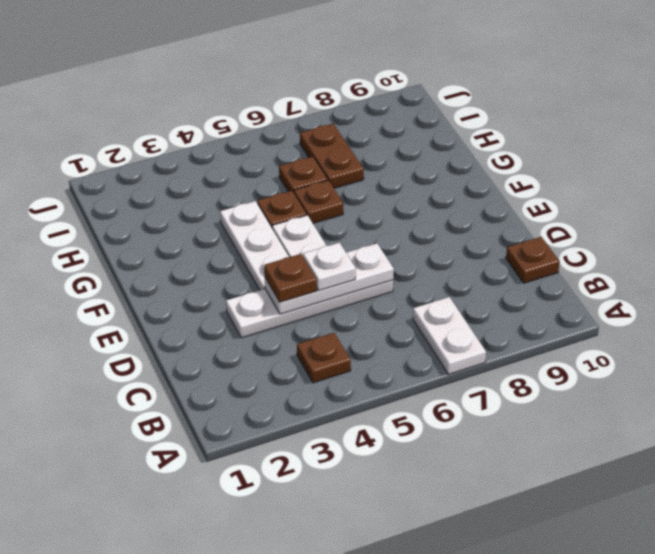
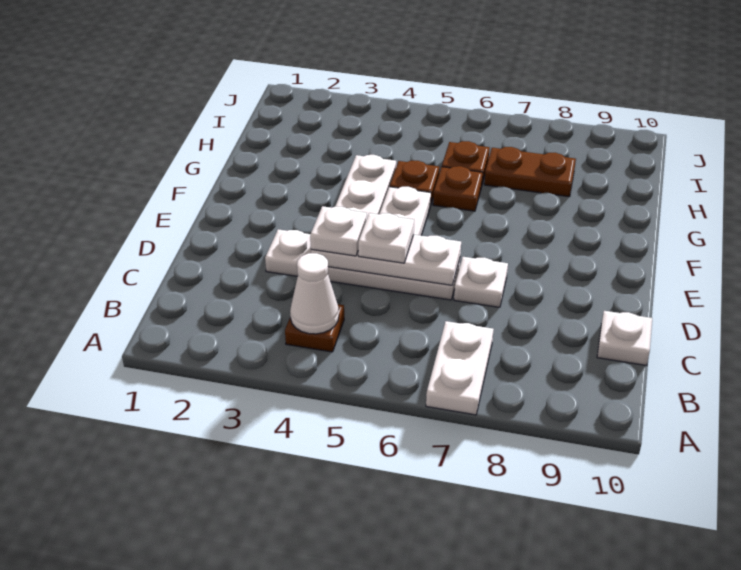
none -> white 1x1 cone [290,253,339,334]
brown 1x1 plate [506,237,560,283] -> white 1x1 plate [597,311,652,365]
brown 1x1 plate [264,254,317,302] -> white 1x1 plate [310,206,367,256]
none -> white 1x1 plate [454,257,508,307]
brown 1x2 plate [300,124,364,188] -> brown 1x2 plate turned to [484,147,576,197]

